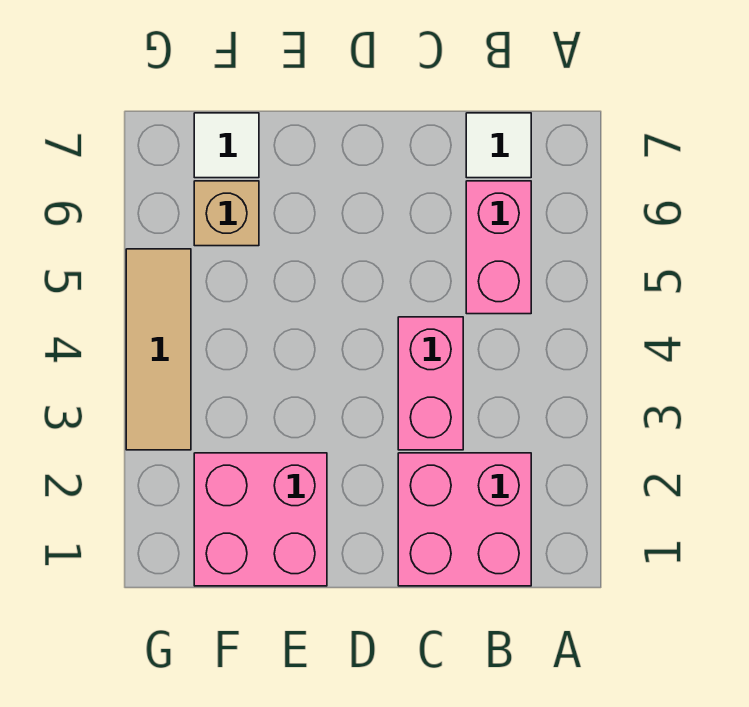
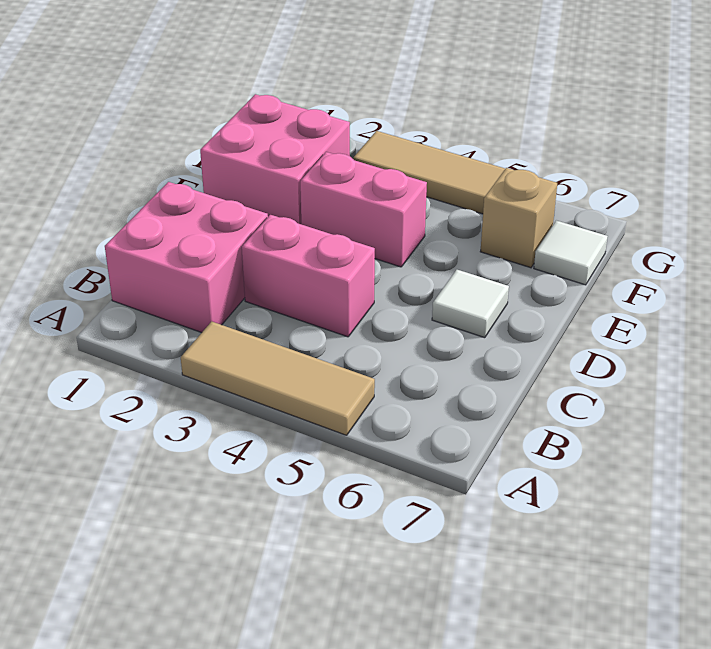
none -> tan 1x3 tile [181,321,375,435]
pink 1x2 brick [466,181,531,314] -> pink 1x2 brick moved to [300,152,427,267]
white 1x1 tile [466,113,531,178] -> white 1x1 tile moved to [432,270,509,338]

